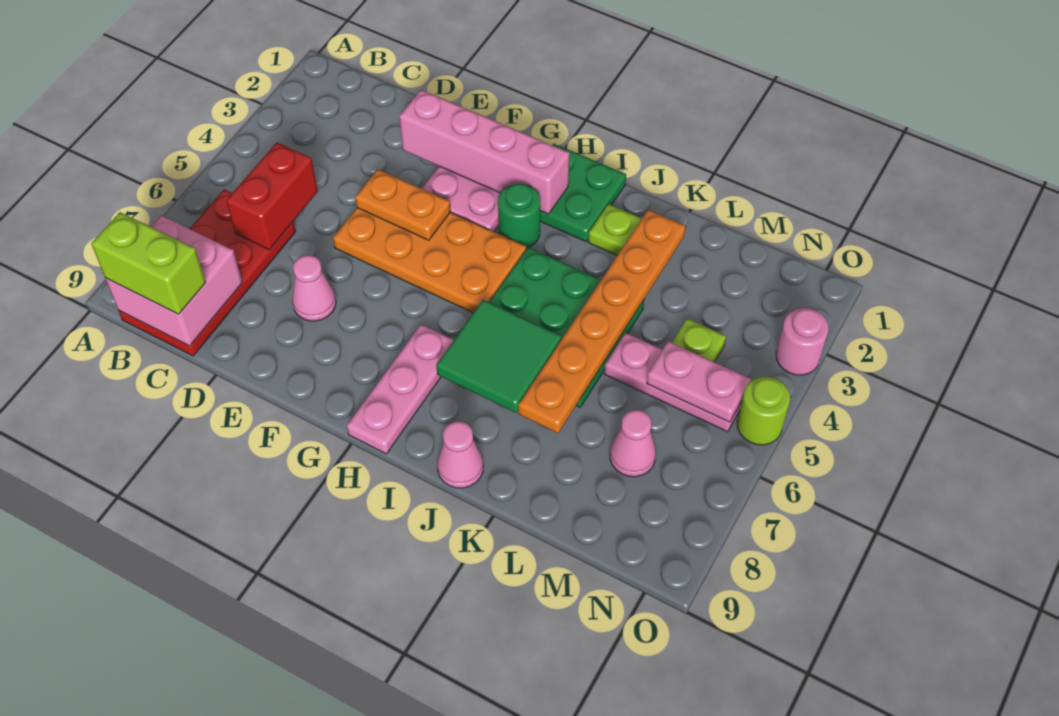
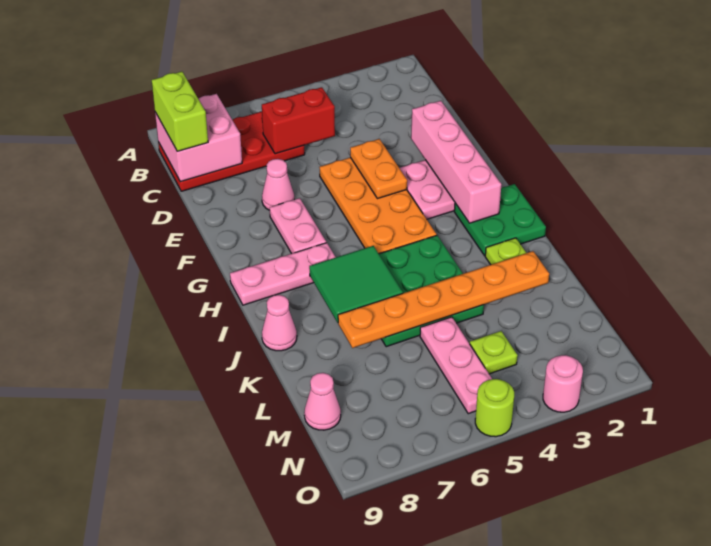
green 1x1 round brick [498,184,540,248] -> none
pink 1x2 plate [647,341,751,422] -> pink 1x2 plate moved to [270,198,326,254]
pink 1x1 cone [610,410,656,477] -> pink 1x1 cone moved to [304,373,341,430]

